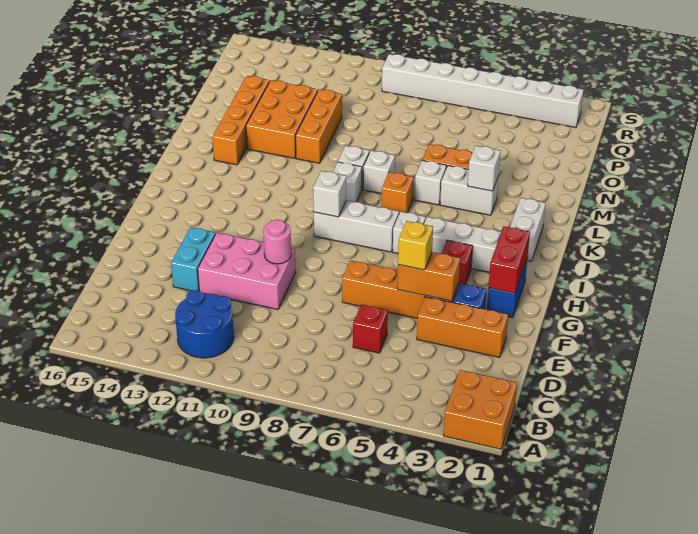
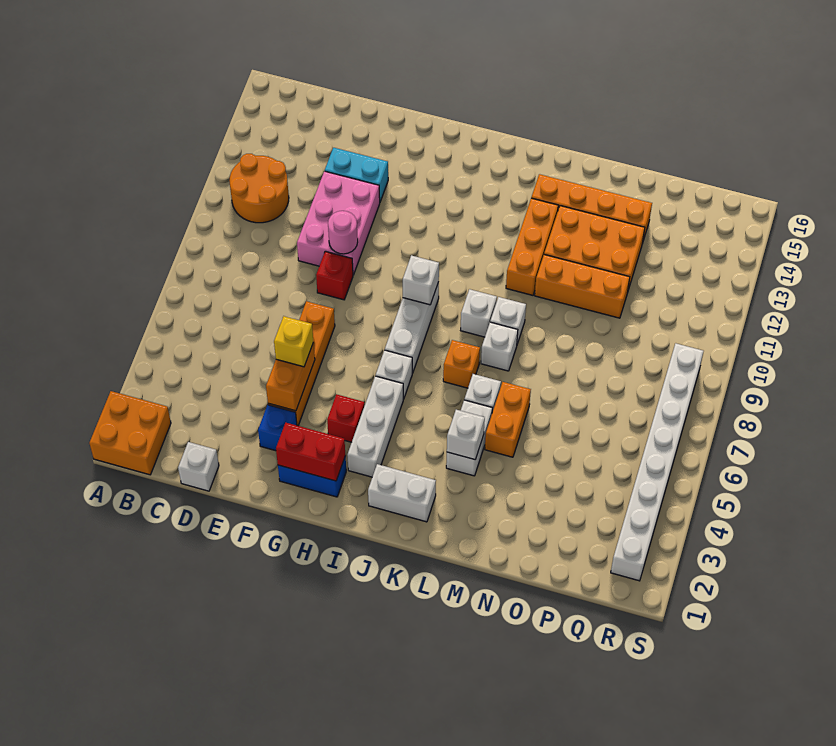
blue 2x2 round brick [175,290,234,358] -> orange 2x2 round brick [229,154,289,223]
none -> white 1x1 brick [178,442,219,491]
red 1x1 brick [353,304,388,353] -> red 1x1 brick moved to [316,251,353,300]
orange 1x3 brick [417,297,508,357] -> orange 1x3 brick moved to [506,198,558,295]

